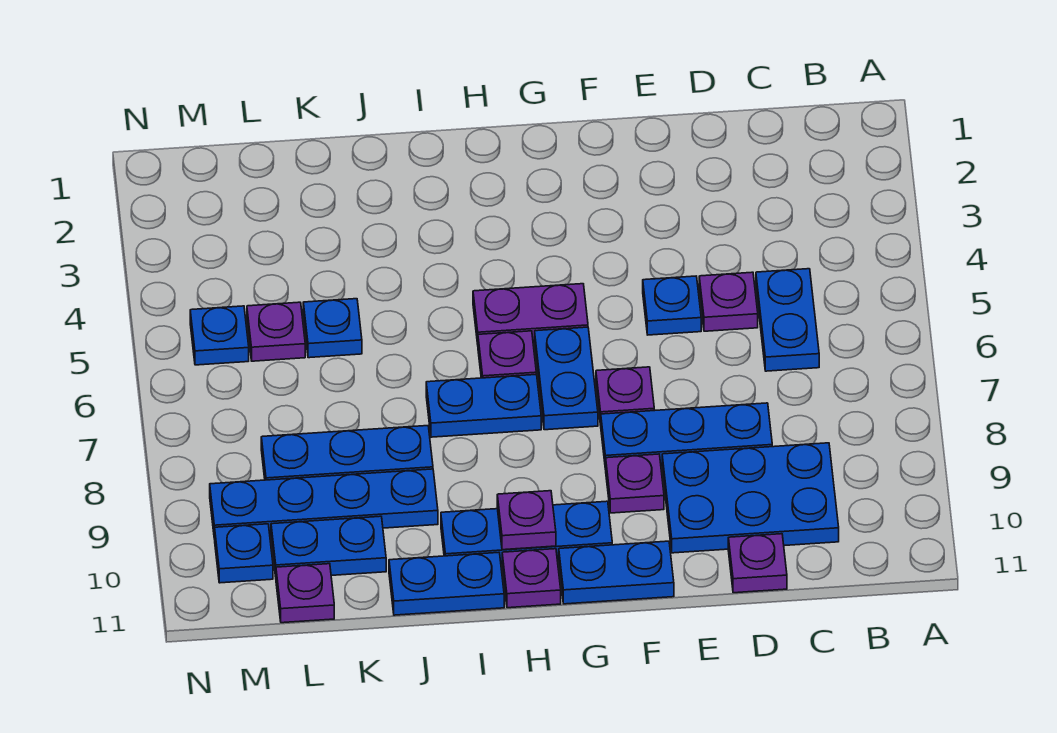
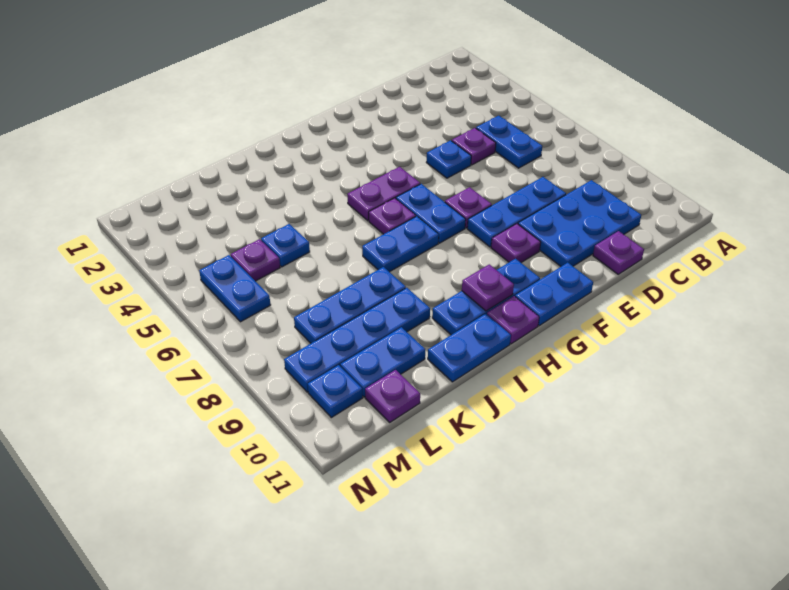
blue 1x1 plate [190,306,249,365] -> blue 1x2 plate [199,255,271,322]

